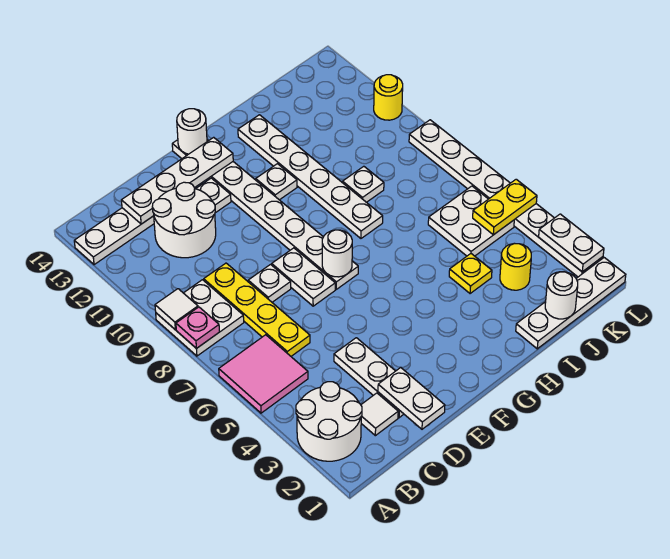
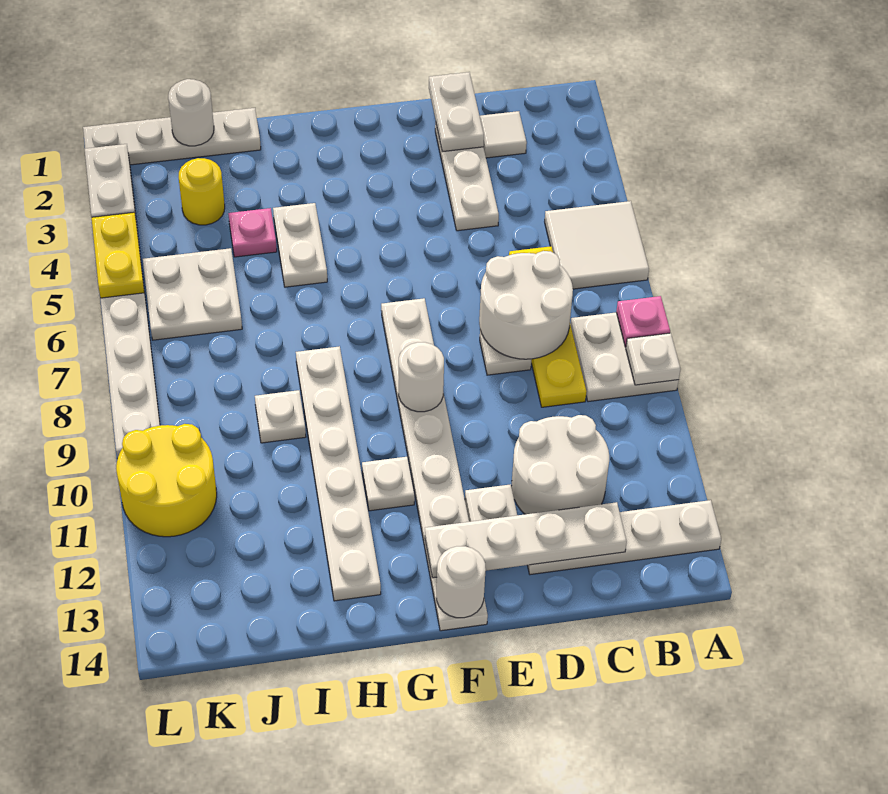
white 2x2 round brick [296,382,362,461] -> white 2x2 round brick moved to [479,251,573,359]
pink 2x2 tile [219,335,308,413] -> white 2x2 tile [545,201,649,289]
white 1x1 tile [155,289,198,330] -> white 1x1 plate [626,333,681,385]
white 1x2 plate [272,248,335,306] -> white 1x2 plate moved to [273,203,327,287]
white 1x1 round brick [322,230,352,277] -> white 1x1 round brick moved to [399,342,444,412]
yellow 1x1 plate [449,254,492,294] -> pink 1x1 plate [228,208,277,257]
yellow 1x2 plate [473,179,537,235] -> yellow 1x2 plate turned to [92,212,144,298]
yellow 1x1 round brick [374,75,403,120] -> yellow 2x2 round brick [116,424,217,537]

